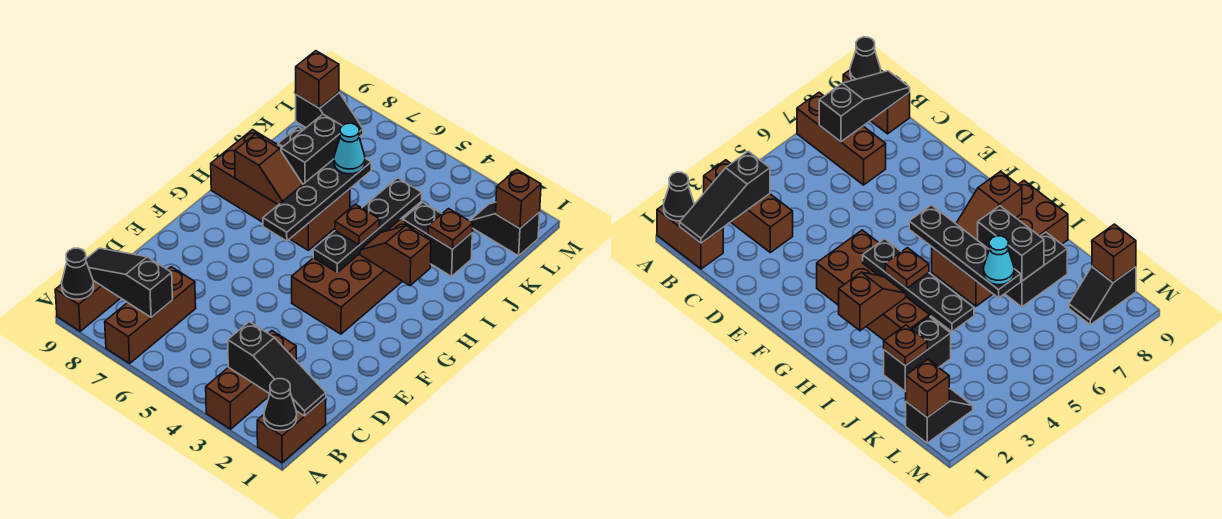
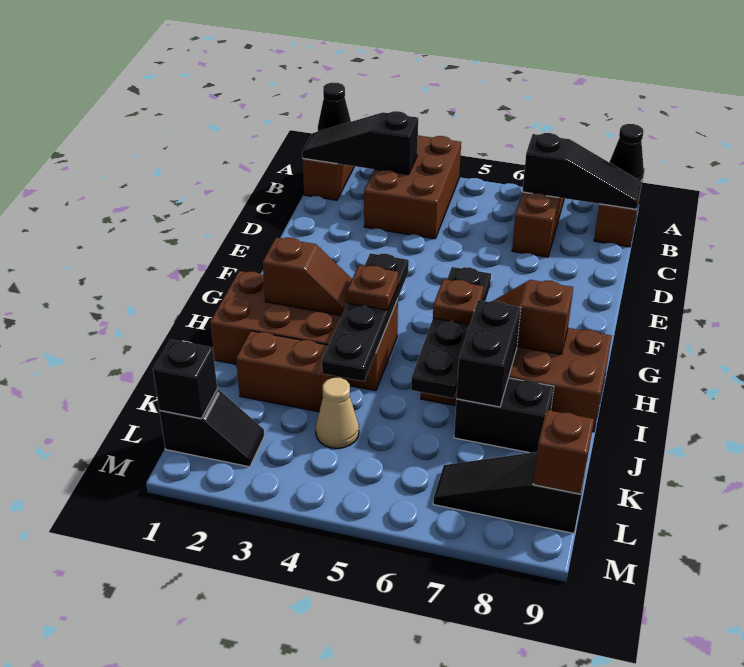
brown 1x3 brick [206,331,296,429] -> brown 2x3 brick [364,136,461,239]
brown 2x4 brick [292,219,426,334] -> brown 2x4 brick turned to [210,271,398,391]
black 1x2 brick [403,202,472,276] -> brown 1x2 brick [236,331,334,412]
brown 1x1 plate [428,209,473,249] -> brown 1x1 plate moved to [433,279,484,325]
cyan 1x1 cone [334,123,365,174] -> none
none -> tan 1x1 cone [316,378,359,448]
brown 1x1 brick [496,170,541,228] -> black 1x1 brick [153,340,217,419]
black 1x2 slope [296,92,363,137] -> black 1x3 slope [433,452,586,533]

